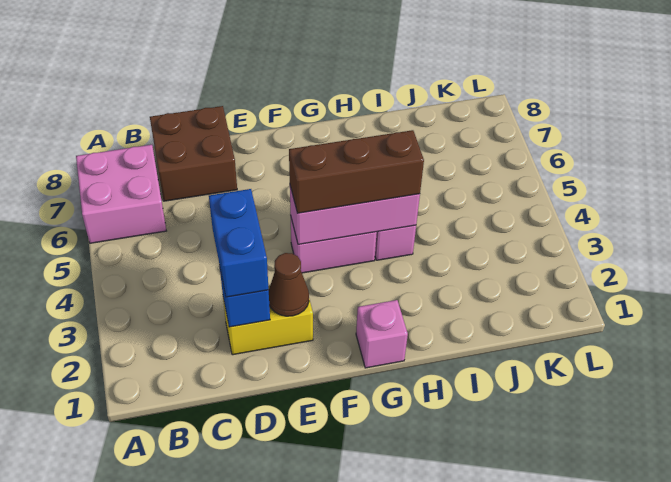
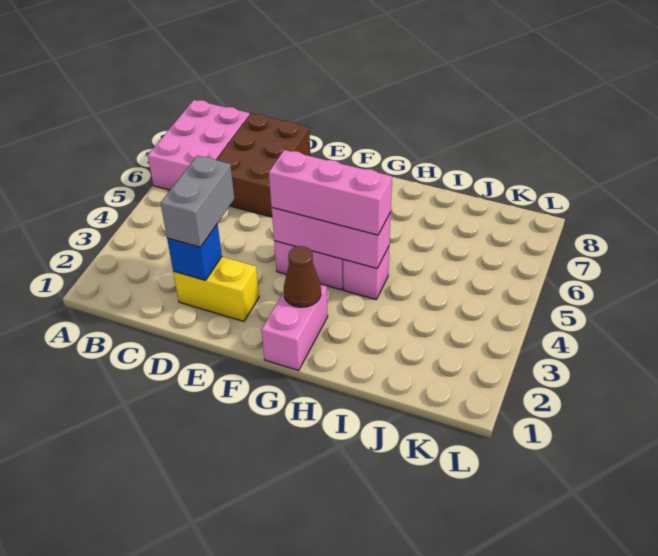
pink 2x2 brick [76,145,166,243] -> pink 2x3 brick [148,100,250,190]
brown 2x2 brick [150,106,237,201] -> brown 2x3 brick [216,113,310,217]
blue 1x2 brick [209,189,269,297] -> grey 1x2 brick [161,156,234,247]
brown 1x1 cone [269,253,309,316] -> brown 1x1 cone moved to [284,246,321,307]
brown 1x3 brick [289,130,424,213] -> pink 1x3 brick [269,150,392,235]
pink 1x1 brick [356,300,408,368] -> pink 1x2 brick [261,284,328,370]

